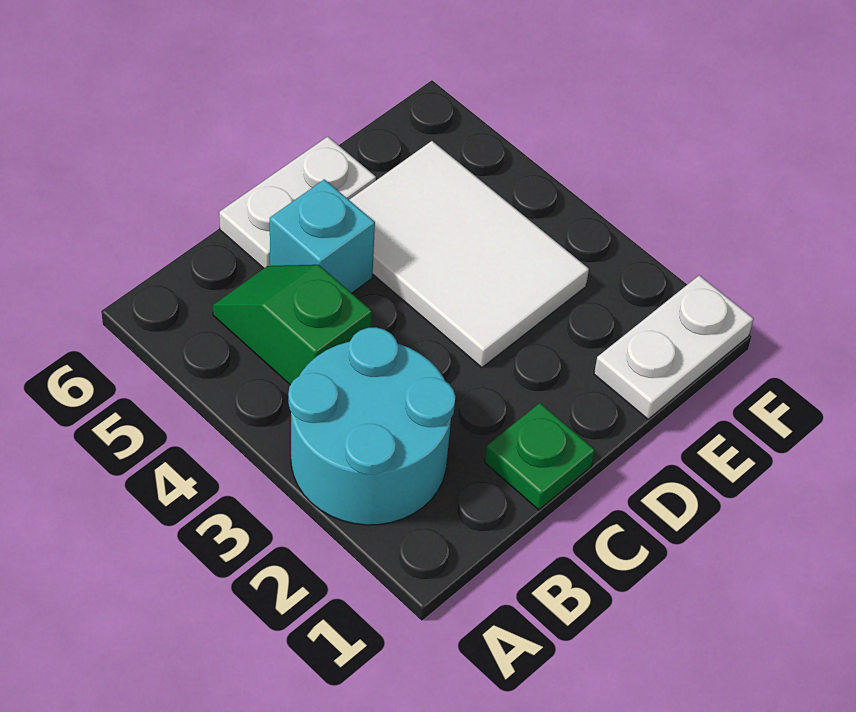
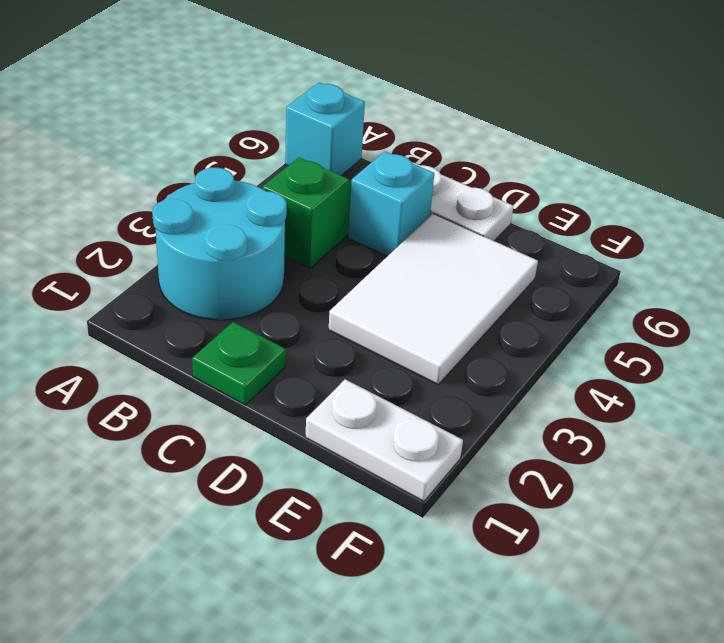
none -> cyan 1x1 brick [285,83,365,176]

